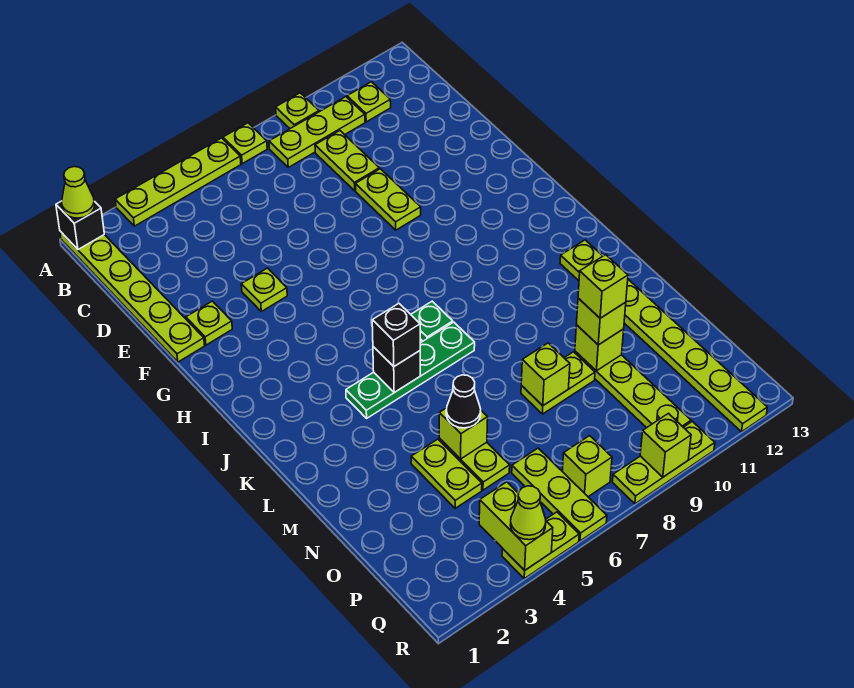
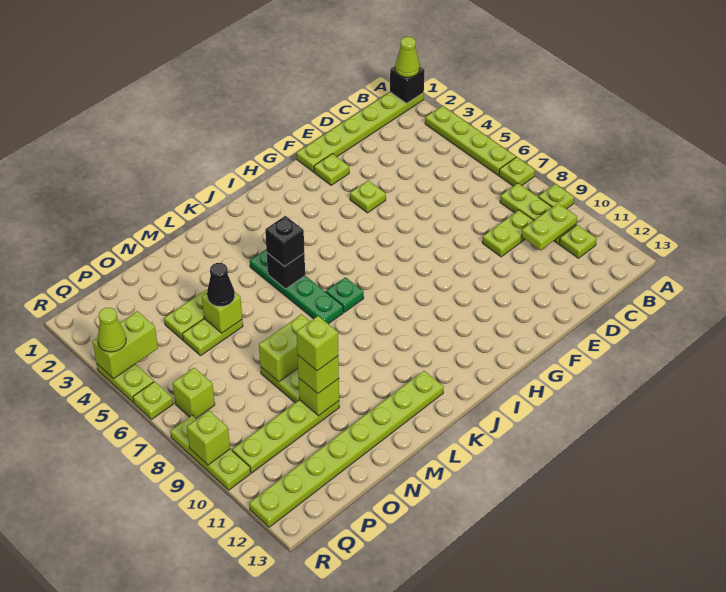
lime 1x2 plate [355,169,421,230] -> lime 1x2 plate moved to [522,203,577,250]
lime 1x1 brick [521,343,570,406] -> lime 1x2 brick [259,314,310,382]
lime 1x3 plate [512,448,607,541] -> lime 1x1 plate [133,382,173,419]

